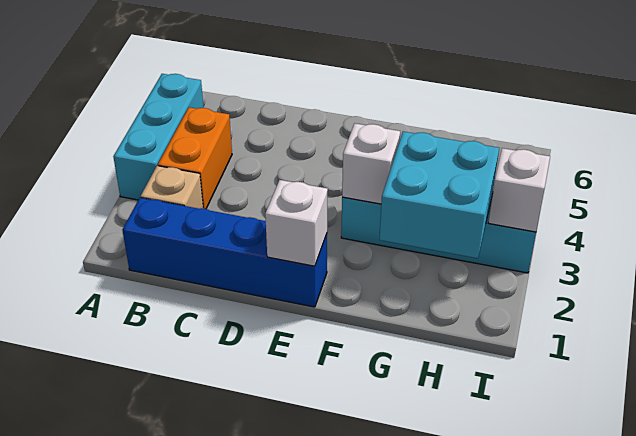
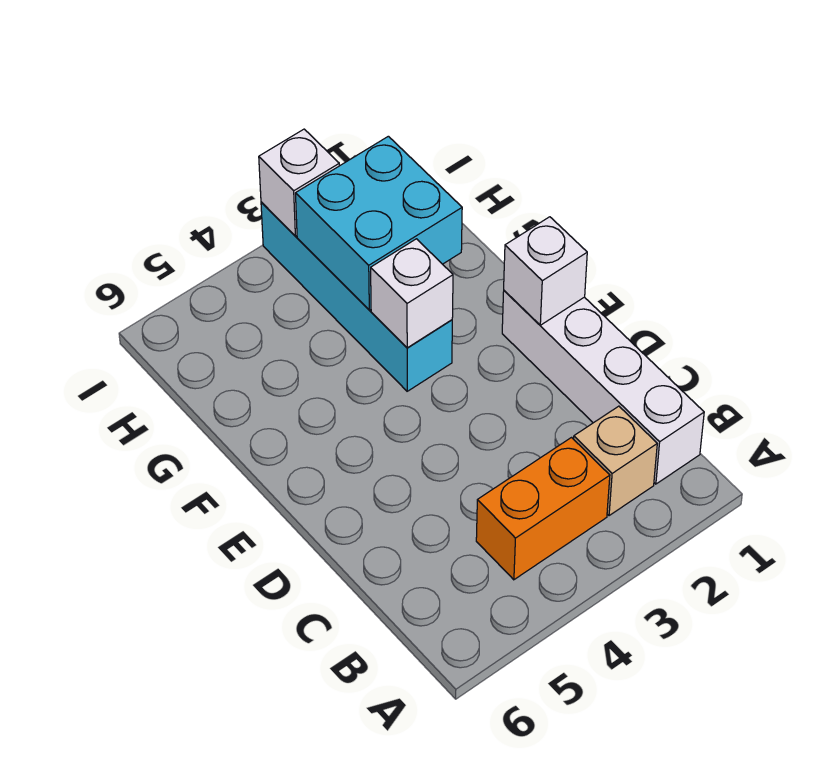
cyan 1x3 brick [113,74,204,200] -> none
blue 1x4 brick [122,198,327,307] -> white 1x4 brick [502,291,704,484]

